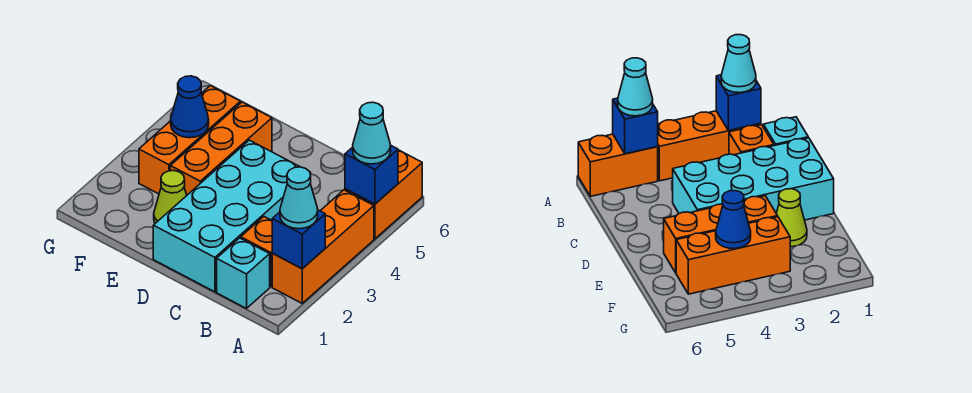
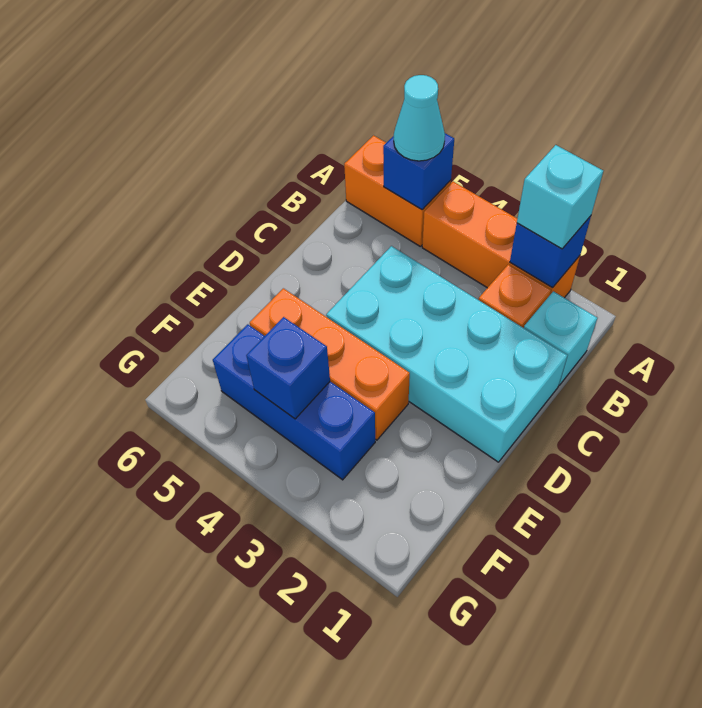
cyan 1x1 cone [280,167,318,229] -> cyan 1x1 brick [517,145,603,249]
lime 1x1 cone [154,171,187,223] -> none
orange 1x3 brick [139,86,240,194] -> blue 1x3 brick [213,324,375,480]
blue 1x1 cone [171,76,209,138] -> blue 1x1 brick [246,317,330,419]

